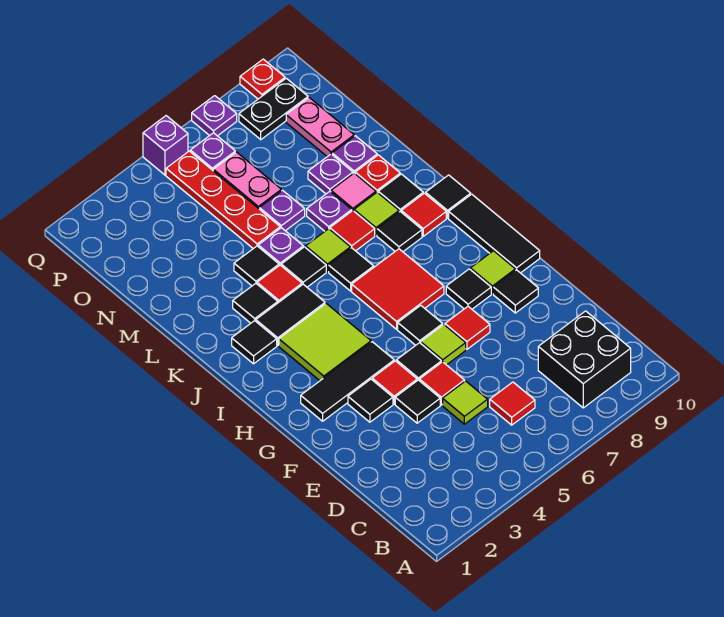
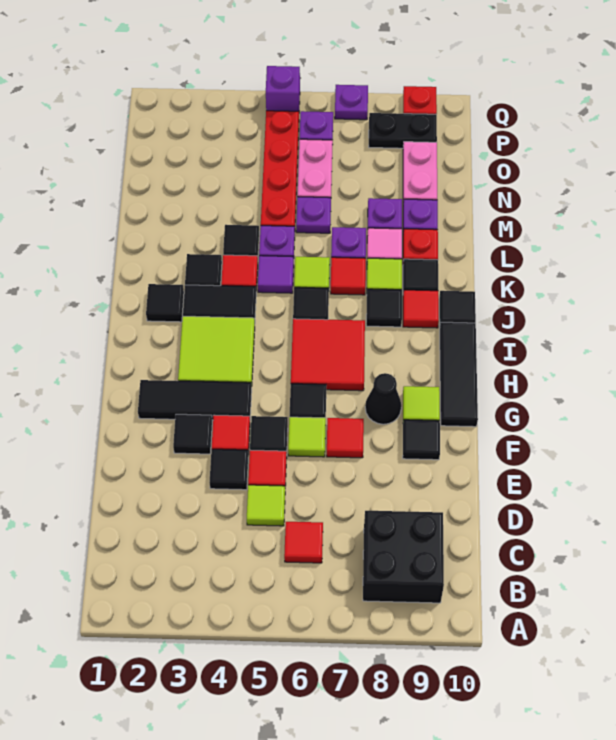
black 1x1 tile [446,269,491,309] -> black 1x1 cone [365,373,401,424]
black 1x1 tile [281,247,326,287] -> purple 1x1 tile [258,256,294,293]

